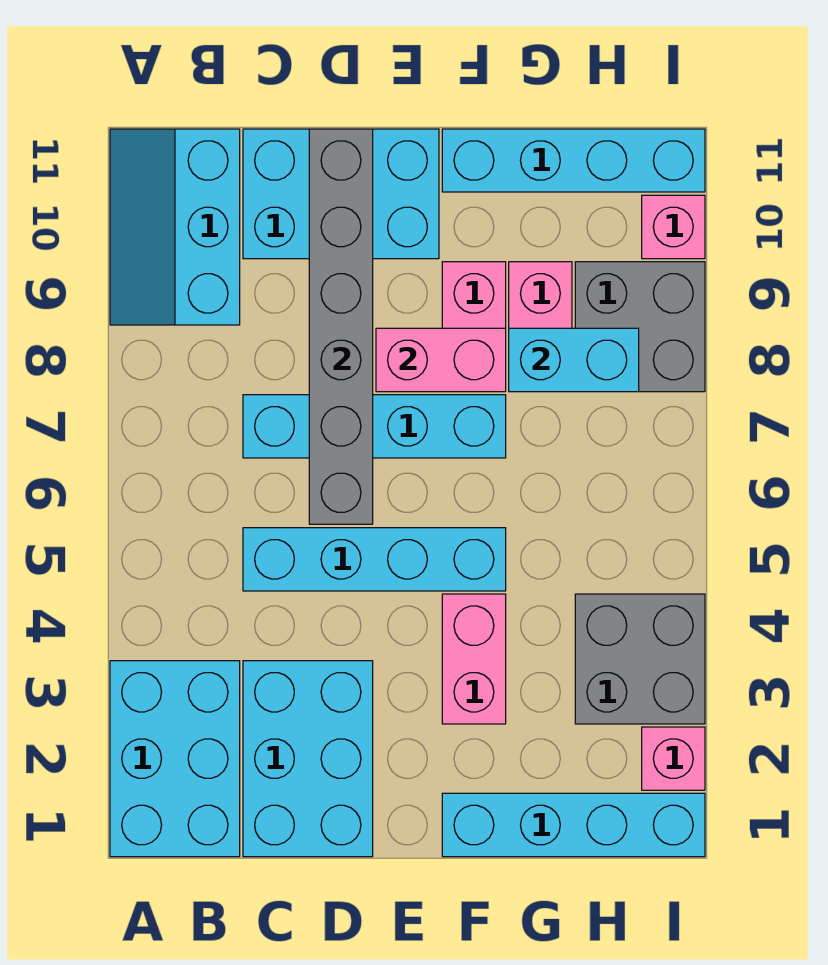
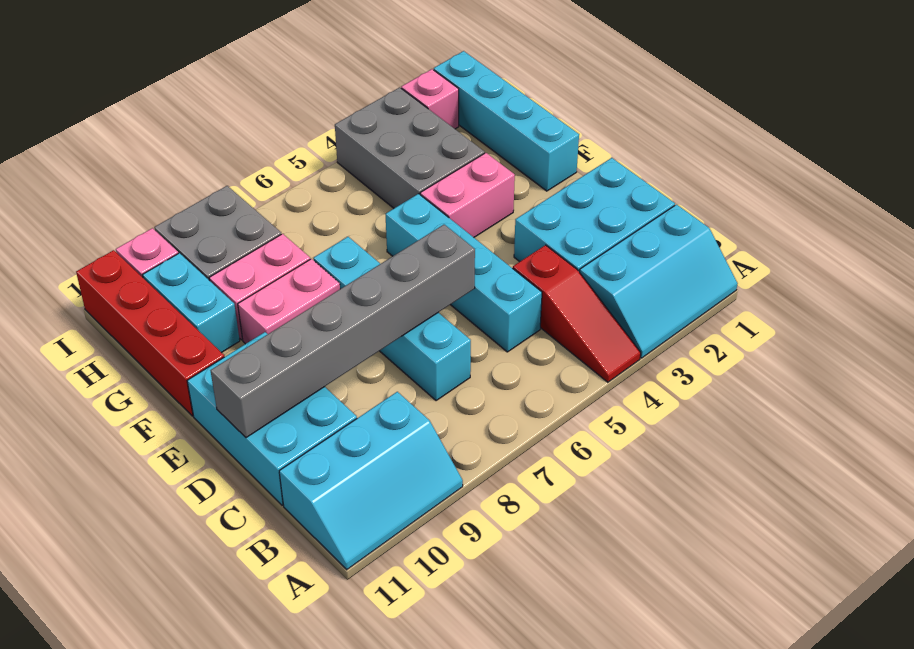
cyan 2x3 brick [110,661,240,857] -> cyan 2x3 slope [580,205,738,358]
none -> red 1x3 slope [513,245,641,382]
pink 1x2 brick [376,328,506,392] -> none
cyan 1x4 brick [442,129,705,192] -> red 1x4 brick [76,250,224,416]
cyan 1x2 brick [509,328,639,392] -> cyan 1x2 brick moved to [143,253,240,353]
grey 2x2 brick [575,594,705,724] -> grey 2x3 brick [335,87,485,208]

